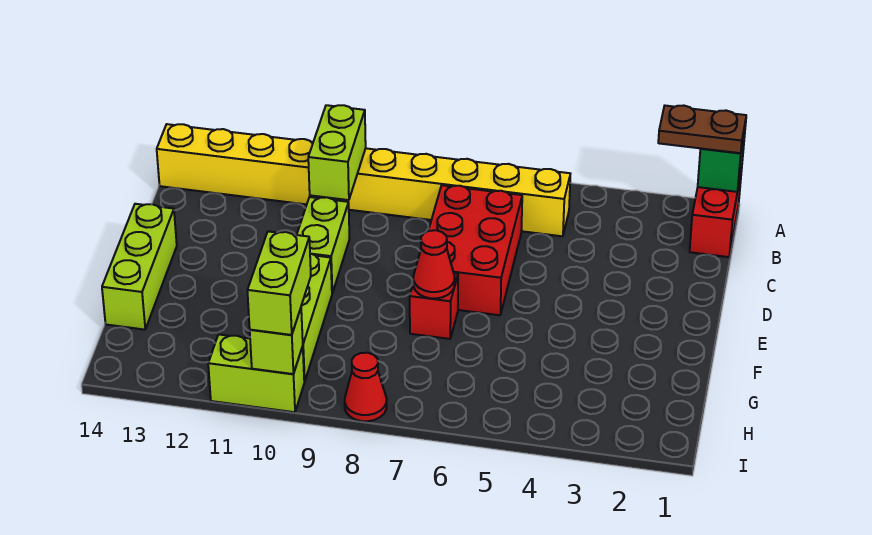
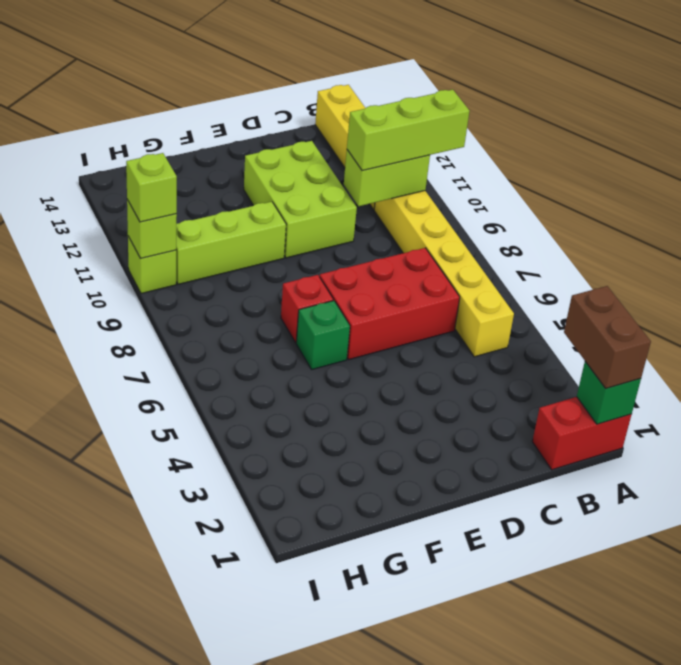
brown 1x2 plate [658,105,746,153] -> brown 1x2 brick [564,286,651,388]
lime 1x2 brick [297,197,350,293] -> lime 2x3 brick [244,141,357,258]
lime 1x3 brick [102,204,177,330] -> lime 1x3 brick moved to [347,90,469,171]
none -> green 1x1 brick [296,301,350,369]
red 1x1 cone [413,230,455,298] -> none
lime 1x2 brick [247,231,311,335] -> lime 1x1 brick [126,153,177,222]
red 1x1 cone [345,353,387,421] -> none
lime 1x2 brick [208,334,305,412] -> lime 1x1 brick [128,236,176,293]

